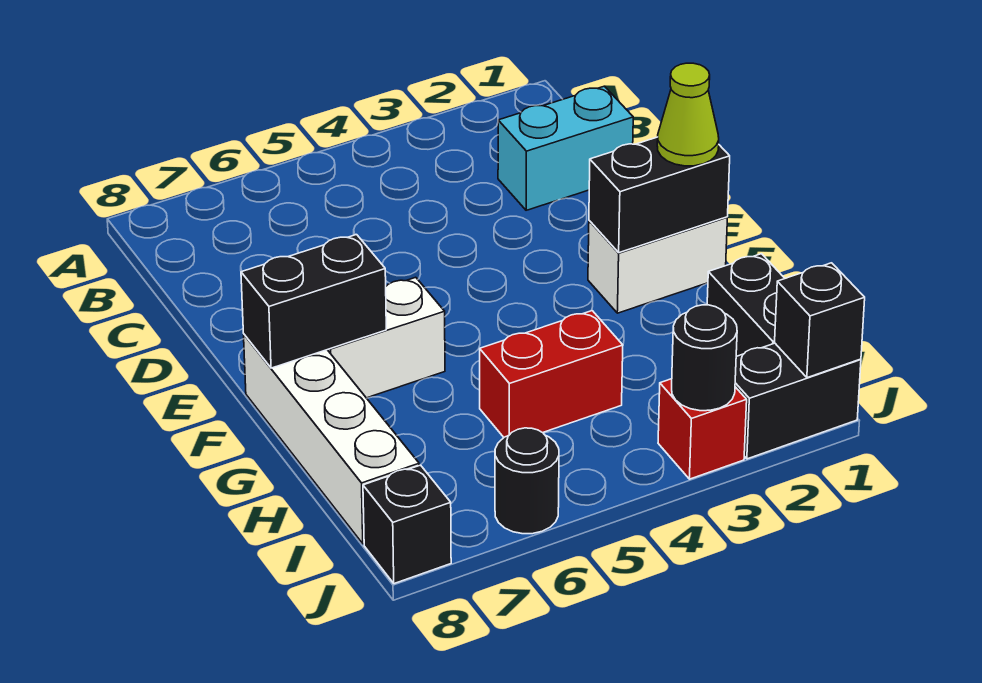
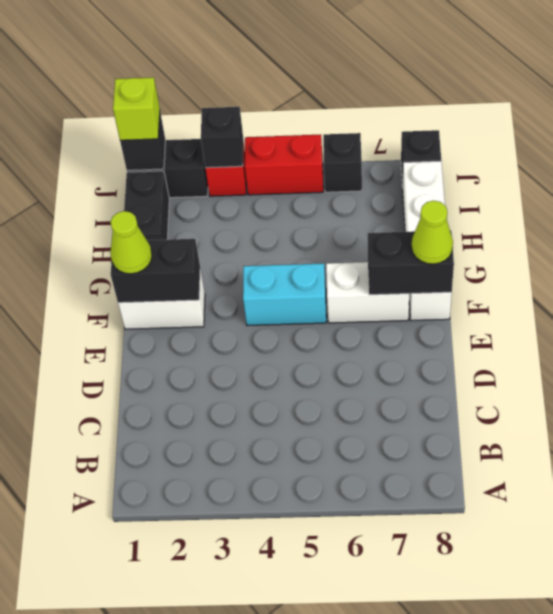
cyan 1x2 brick [498,86,633,210] -> cyan 1x2 brick moved to [243,263,326,326]
none -> lime 1x1 cone [411,201,453,264]
red 1x2 brick [480,311,623,437] -> red 1x2 brick moved to [245,135,323,195]
none -> lime 1x1 brick [113,77,160,140]
black 1x1 round brick [672,305,737,411] -> black 1x1 brick [201,107,243,168]
black 1x1 round brick [495,428,559,534] -> black 1x1 brick [323,133,362,192]

